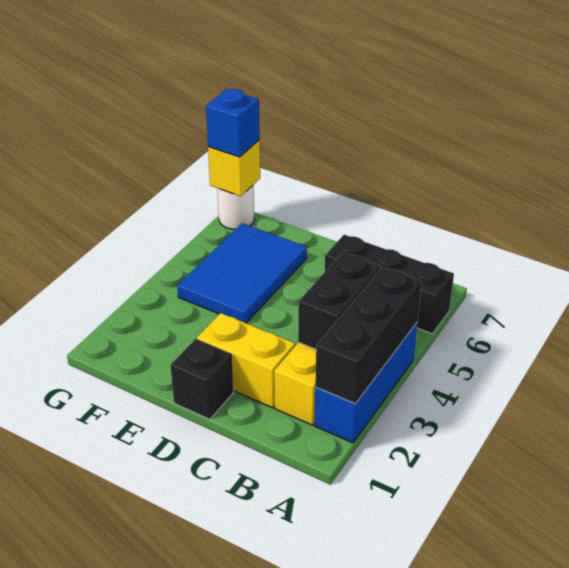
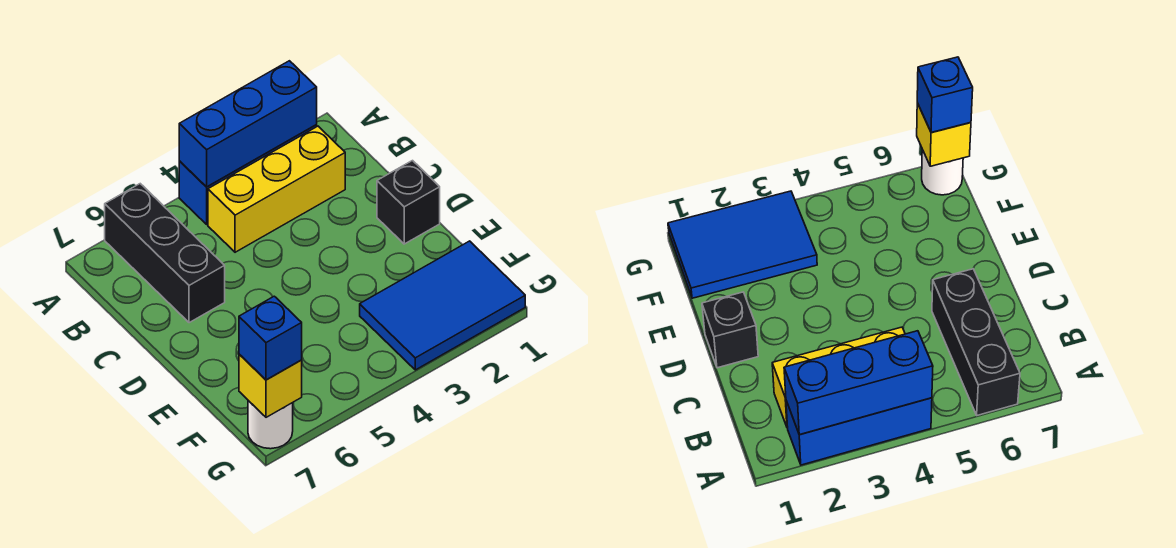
black 1x3 brick [315,267,422,404] -> blue 1x3 brick [179,61,317,187]
black 1x2 brick [298,252,381,349] -> none
yellow 1x2 brick [197,313,295,408] -> none
blue 2x3 tile [177,223,307,323] -> blue 2x3 tile moved to [360,241,525,370]

